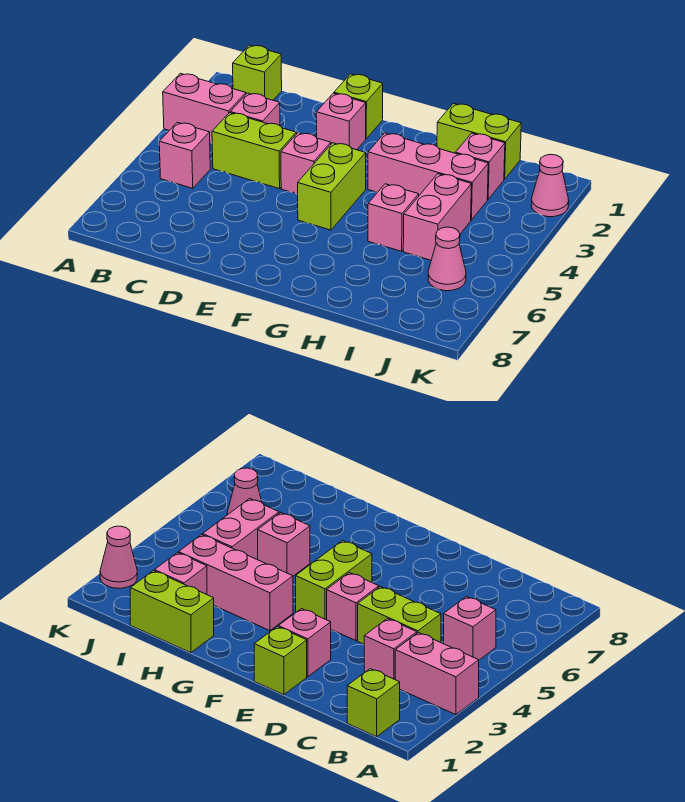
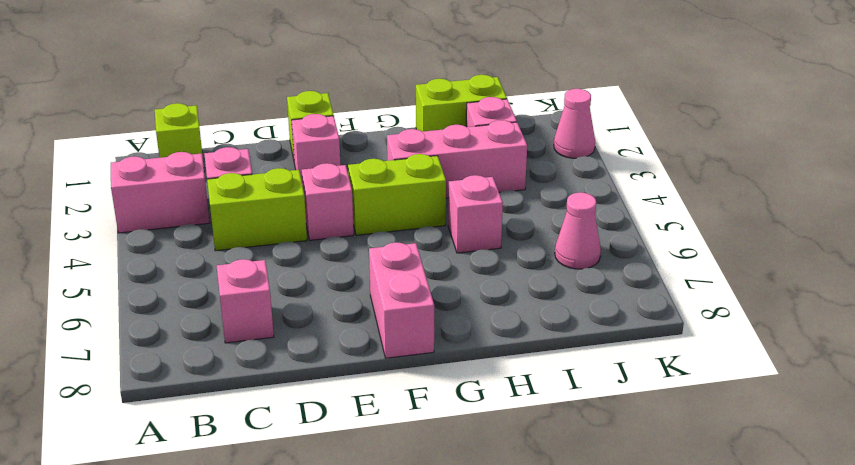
pink 1x1 brick [159,122,210,188] -> pink 1x1 brick moved to [217,259,274,343]
lime 1x2 brick [298,143,366,230] -> lime 1x2 brick turned to [348,154,446,235]
pink 1x2 brick [403,174,471,260] -> pink 1x2 brick moved to [369,242,434,358]

